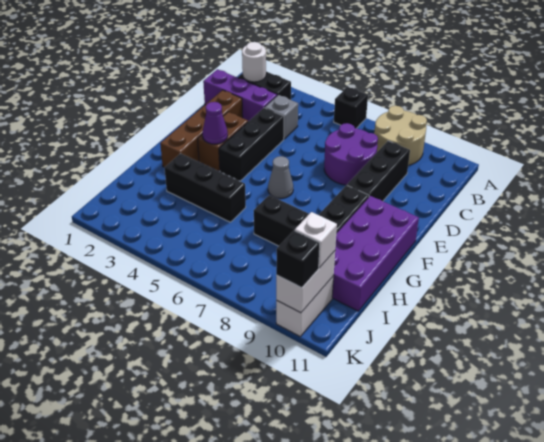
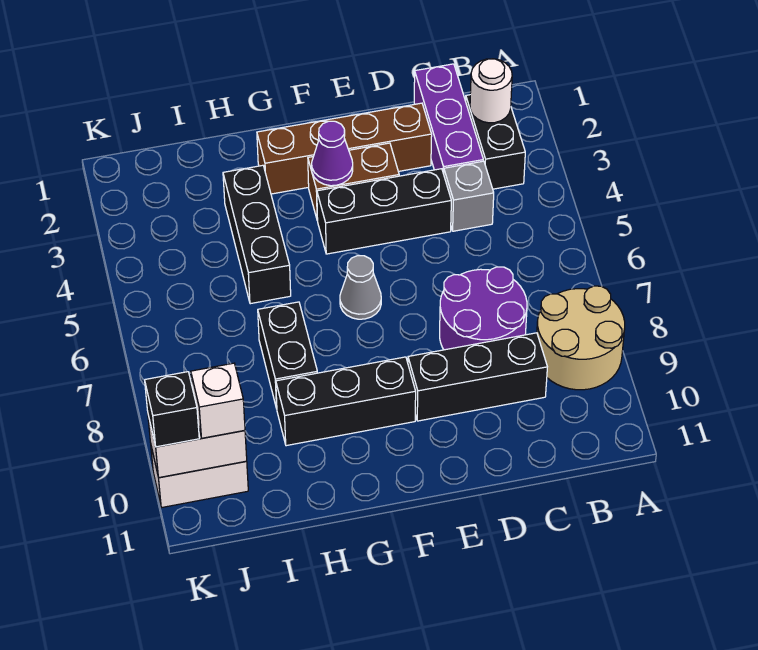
black 1x1 brick [334,87,368,128] -> none
purple 2x4 brick [332,196,419,311] -> none

